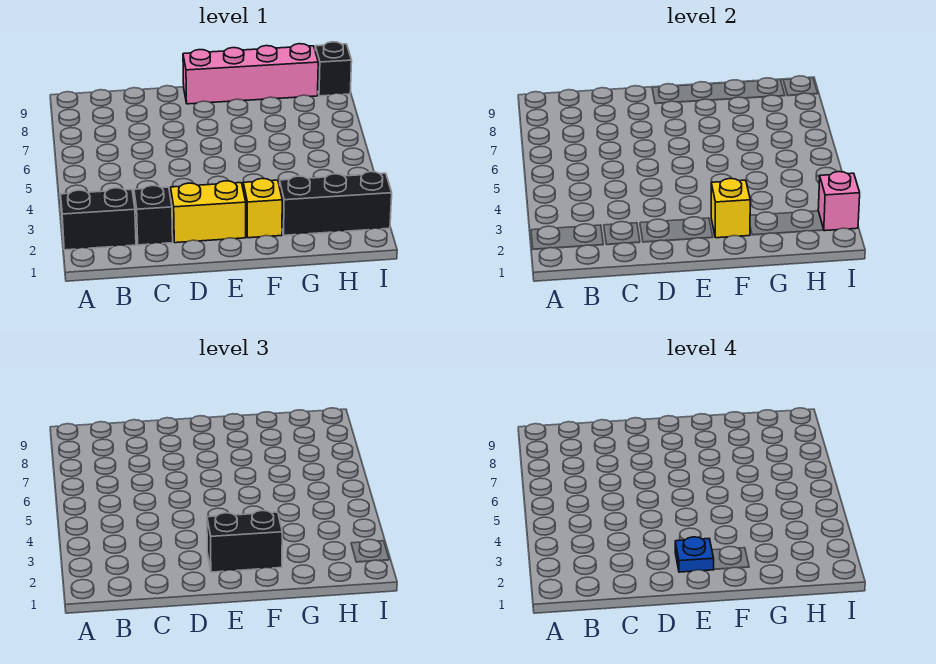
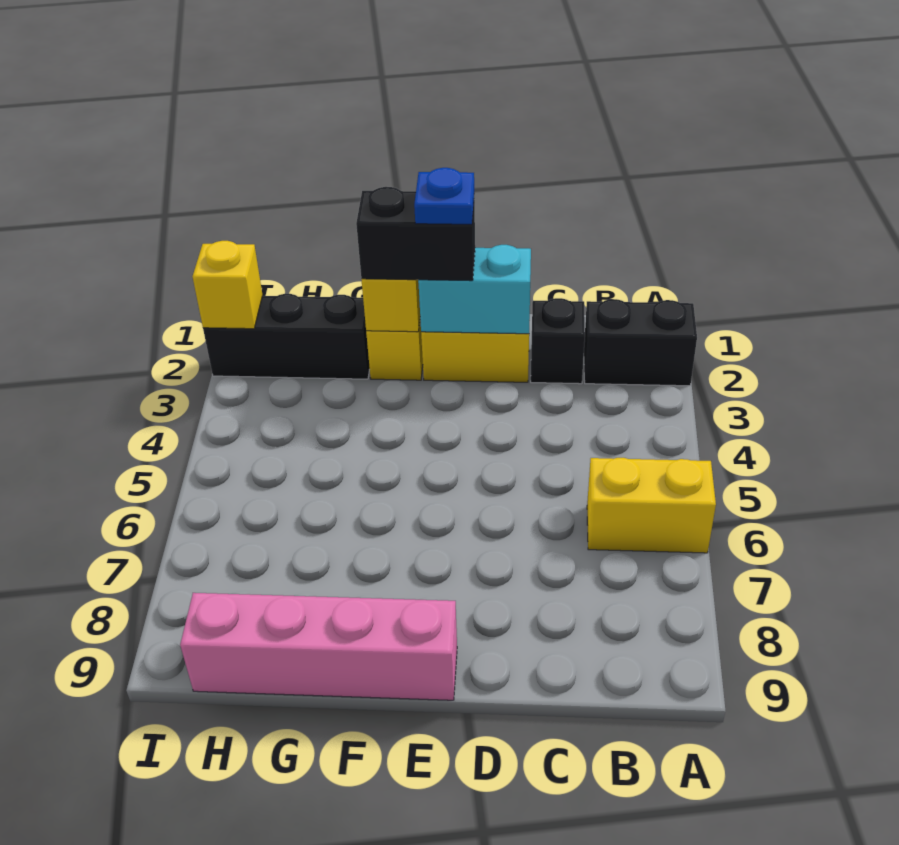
none -> yellow 1x2 brick [587,458,716,553]
none -> cyan 1x2 brick [418,245,531,334]
pink 1x1 brick [818,172,860,231] -> yellow 1x1 brick [192,241,263,329]
black 1x1 brick [315,42,352,96] -> none

